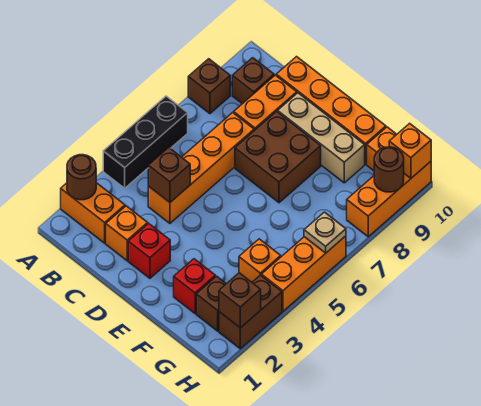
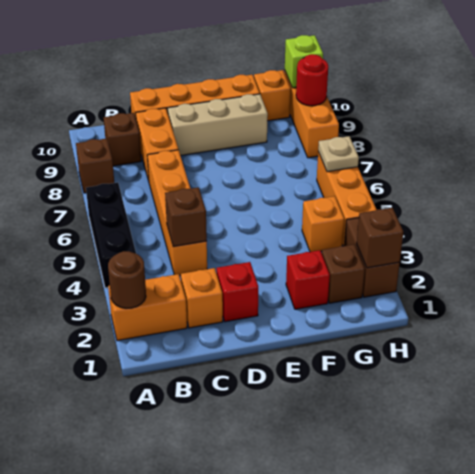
brown 2x2 brick [235,112,321,203] -> none
brown 1x1 round brick [374,147,404,192] -> red 1x1 round brick [296,54,328,106]
orange 1x1 brick [389,123,431,178] -> lime 1x1 brick [285,35,323,88]

